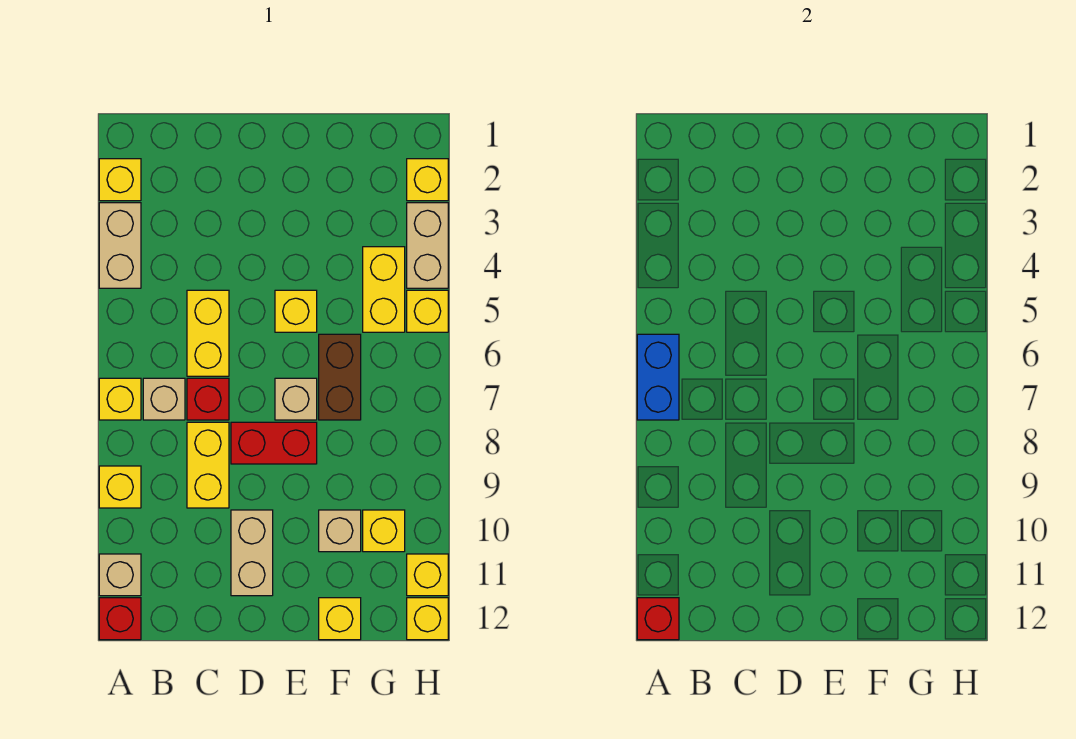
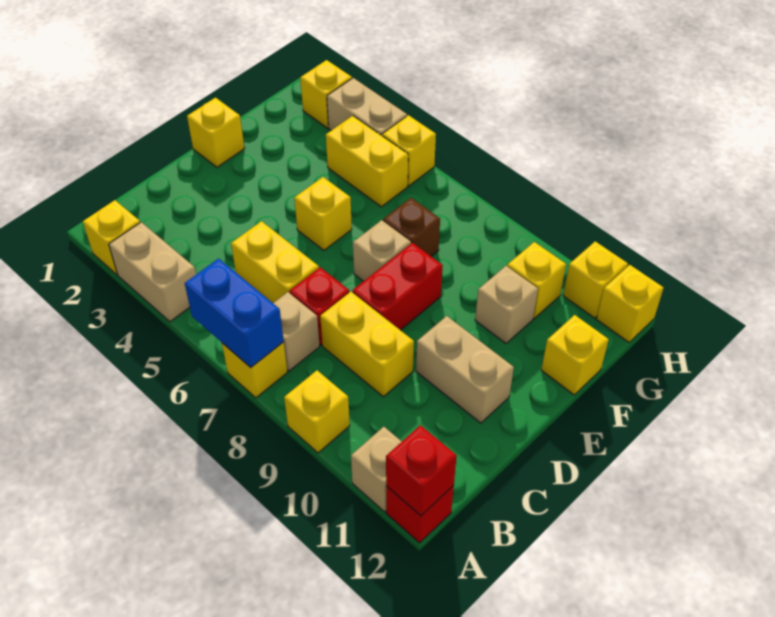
none -> yellow 1x1 brick [187,98,245,167]
brown 1x2 brick [319,334,361,420] -> brown 1x1 brick [383,198,440,257]

